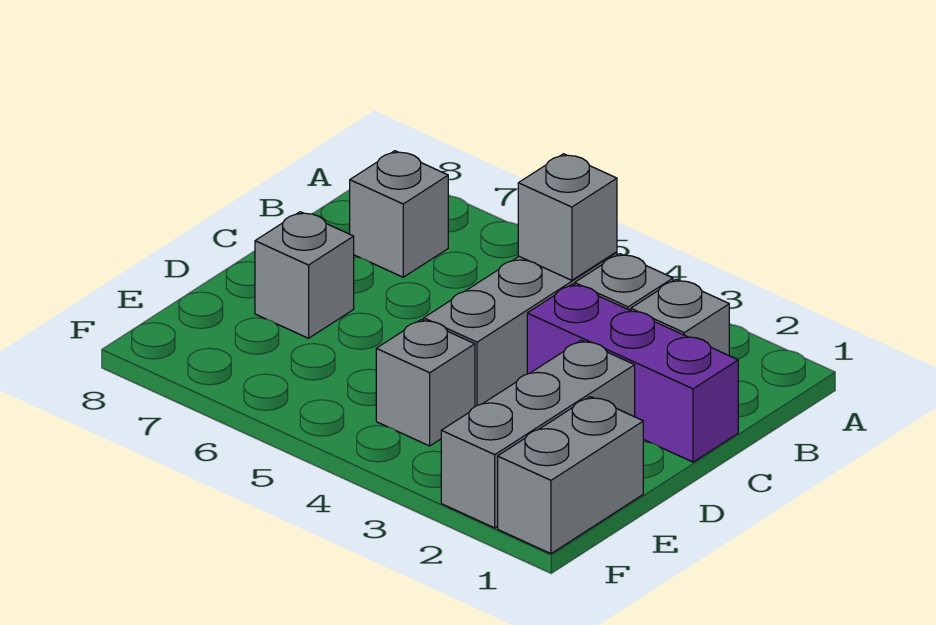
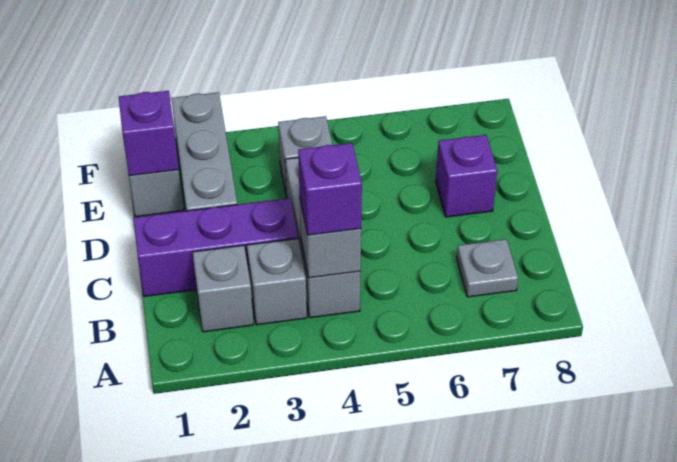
none -> purple 1x1 brick [298,143,362,235]
grey 1x1 brick [350,151,448,277] -> grey 1x1 plate [457,239,518,297]
grey 1x1 brick [255,212,354,338] -> purple 1x1 brick [436,135,497,217]
none -> purple 1x1 brick [119,91,179,176]

